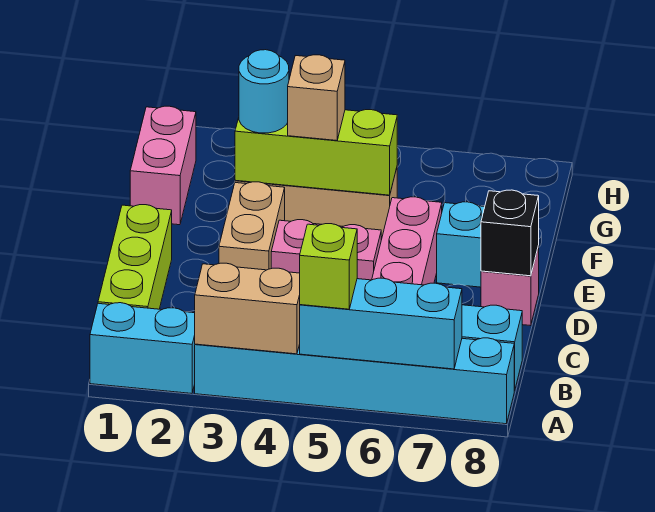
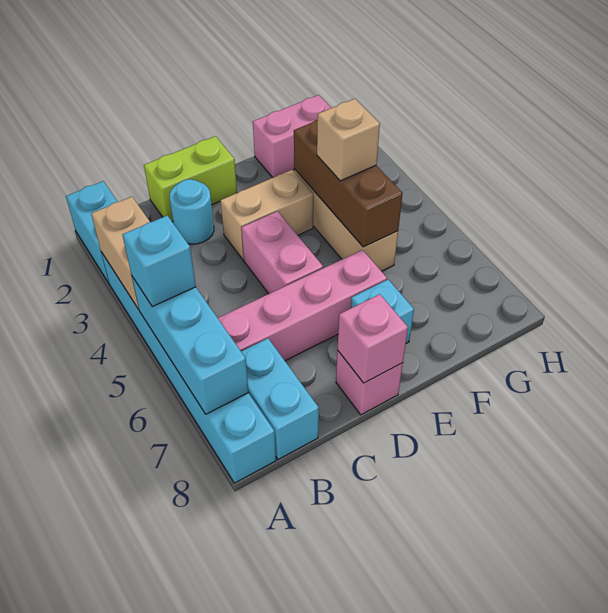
lime 1x1 brick [300,224,357,309] -> cyan 1x1 brick [122,216,196,307]
lime 1x3 brick [98,205,172,309] -> lime 1x2 brick [144,136,237,221]
black 1x1 brick [481,190,539,276] -> pink 1x1 brick [338,294,408,383]
lime 1x3 brick [235,110,397,195] -> brown 1x3 brick [294,120,403,247]
cyan 1x1 round brick [239,50,289,133] -> cyan 1x1 round brick moved to [170,179,214,244]

